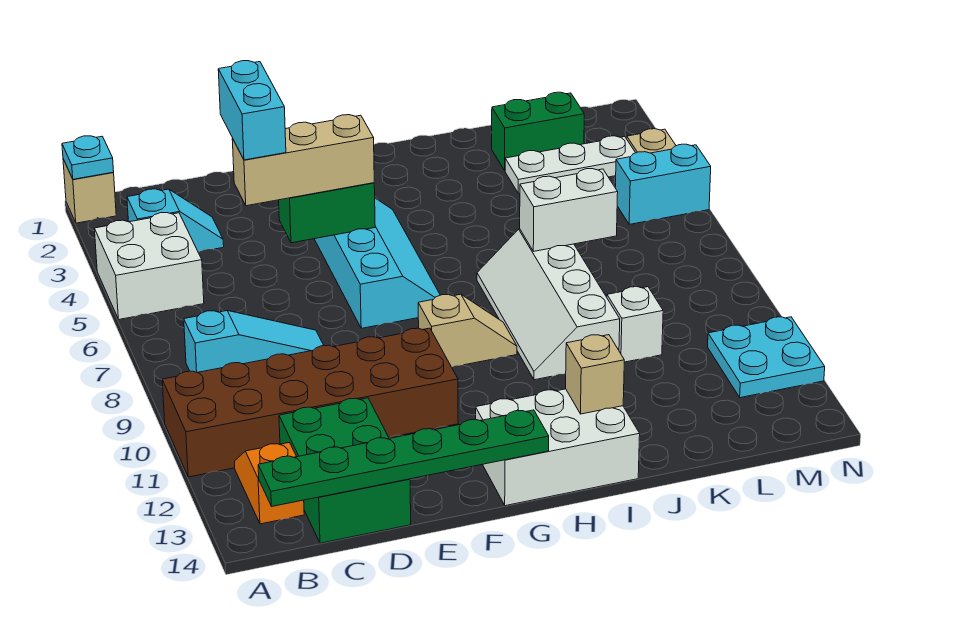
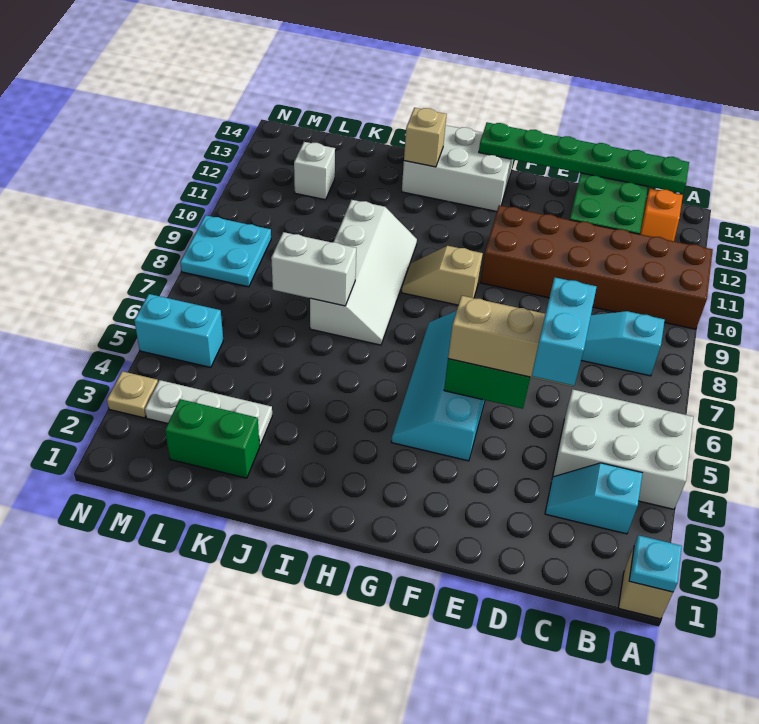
white 2x2 brick [94,213,204,319] -> white 2x3 brick [553,389,693,509]
white 1x1 brick [607,287,663,362] -> white 1x1 brick moved to [294,142,335,200]
cyan 2x2 plate [708,317,825,398] -> cyan 2x2 plate moved to [180,215,271,287]

